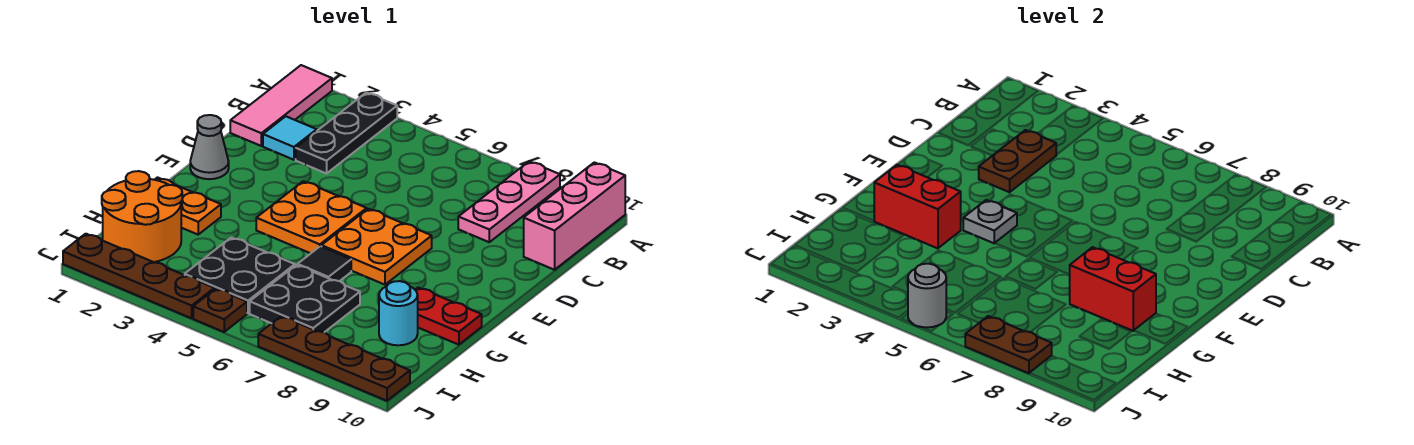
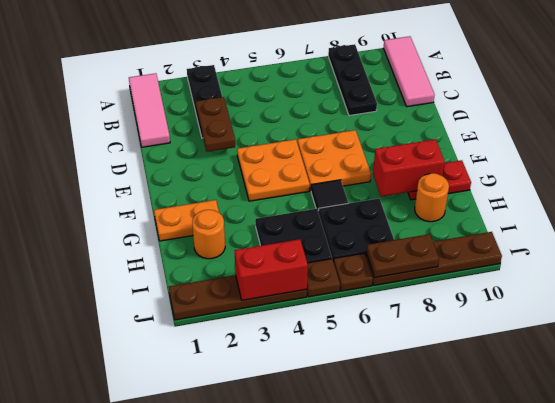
pink 1x3 plate [458,161,560,242] -> black 1x3 plate [328,44,377,116]
pink 1x3 brick [524,162,625,270] -> pink 1x3 tile [384,36,435,107]
cyan 1x1 tile [263,116,317,160] -> none
grey 1x1 cone [190,115,229,179] -> none
grey 1x1 plate [963,200,1017,243] -> none
red 1x2 brick [874,165,961,248] -> red 1x2 brick moved to [234,239,308,300]
orange 2x2 round brick [102,171,182,262] -> orange 1x1 round brick [192,210,225,259]
cyan 1x1 round brick [379,281,418,345] -> orange 1x1 round brick [415,173,449,222]
grey 1x1 round brick [908,264,946,327] -> none
none -> brown 1x1 plate [334,253,373,291]

